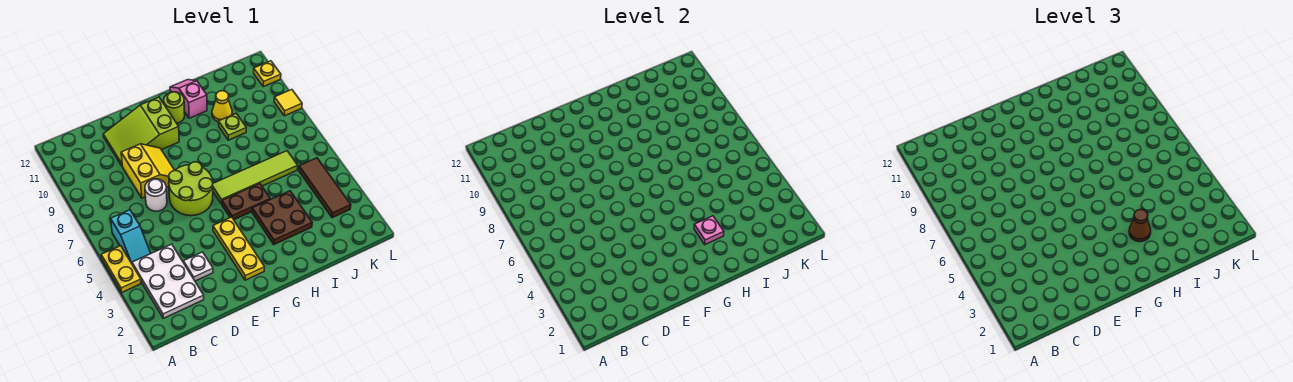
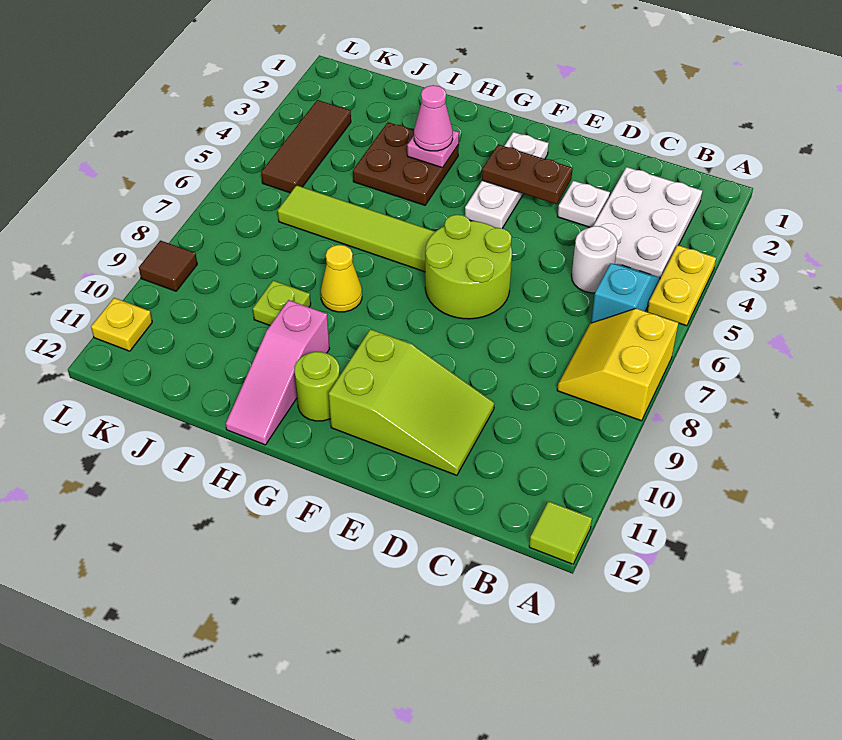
none -> lime 1x1 tile [529,501,592,564]
white 1x1 round brick [145,179,167,211] -> white 1x1 round brick moved to [572,226,618,293]
yellow 2x2 slope [121,144,175,198] -> yellow 2x2 slope moved to [557,308,678,421]
yellow 1x3 plate [213,217,265,280] -> white 1x3 plate [465,132,549,228]
brown 1x2 plate [222,183,270,220] -> brown 1x2 plate moved to [482,144,573,204]
brown 1x1 cone [1129,209,1151,242] -> pink 1x1 cone [414,85,453,151]
pink 1x2 slope [170,80,207,118] -> pink 1x3 slope [226,300,330,445]
yellow 1x1 cone [212,91,232,122] -> yellow 1x1 cone moved to [321,245,362,312]
yellow 1x1 tile [274,90,302,116] -> brown 1x1 tile [139,241,197,291]

